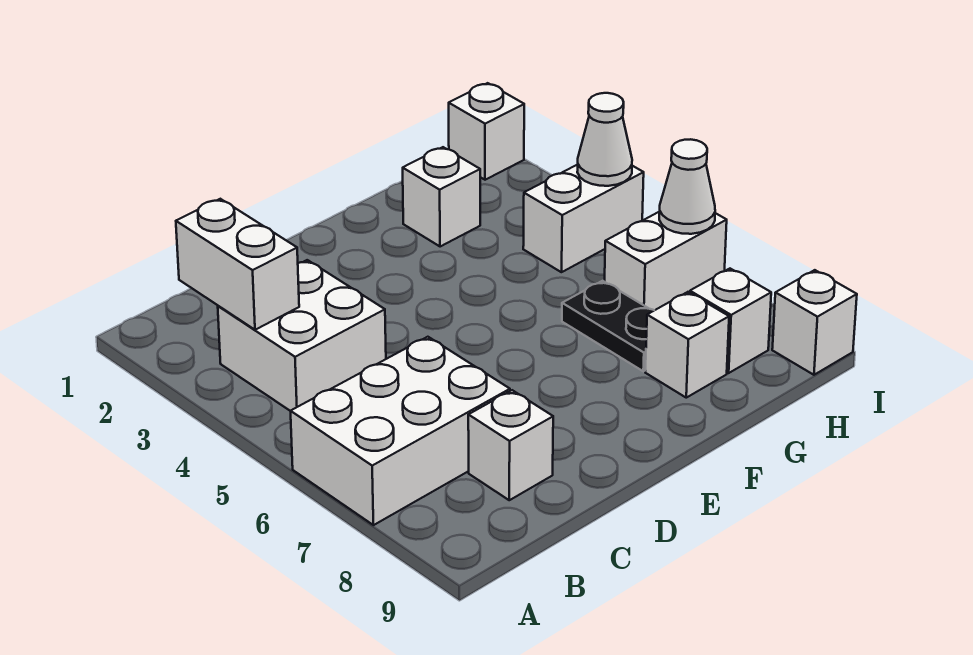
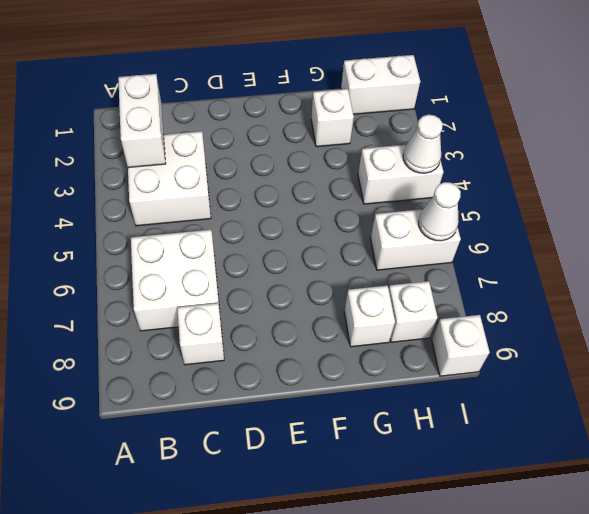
white 2x3 brick [291,337,510,525] -> white 2x2 brick [131,230,220,331]
black 1x2 plate [562,281,654,371] -> none
white 1x1 brick [449,83,524,180] -> white 1x2 brick [341,55,420,114]

